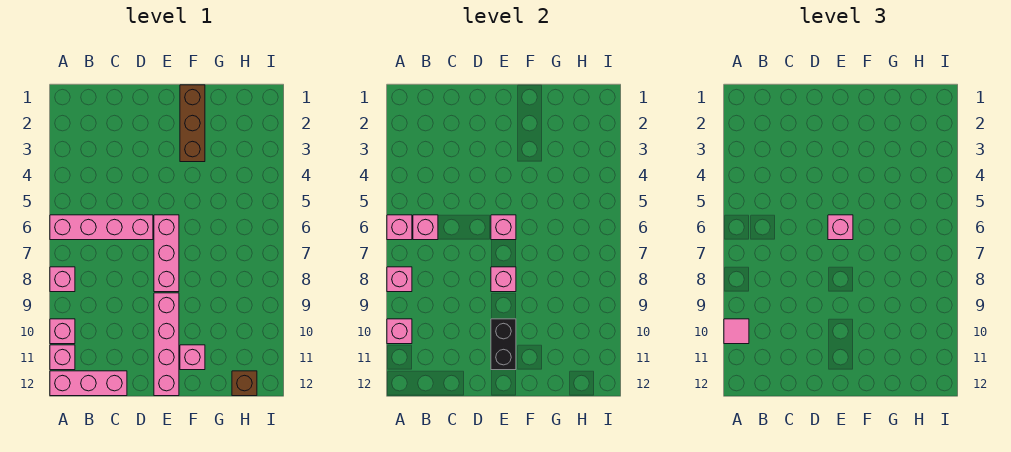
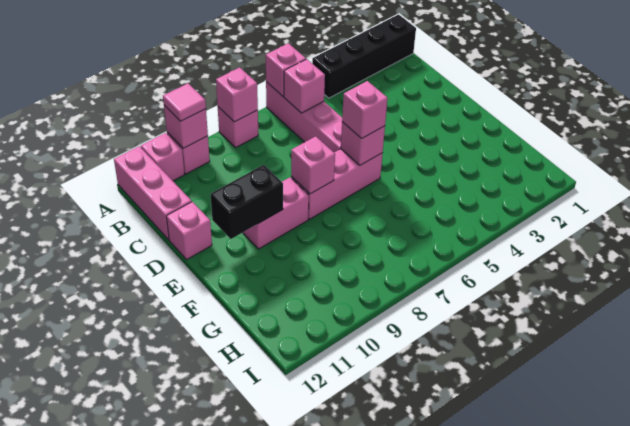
none -> black 1x4 brick [312,14,416,98]
pink 1x4 brick [154,293,179,396] -> pink 1x2 brick [243,177,309,249]
brown 1x3 brick [180,85,205,162] -> none
pink 1x1 brick [180,345,205,370] -> pink 1x1 brick moved to [166,202,212,259]
brown 1x1 brick [232,371,257,396] -> none

